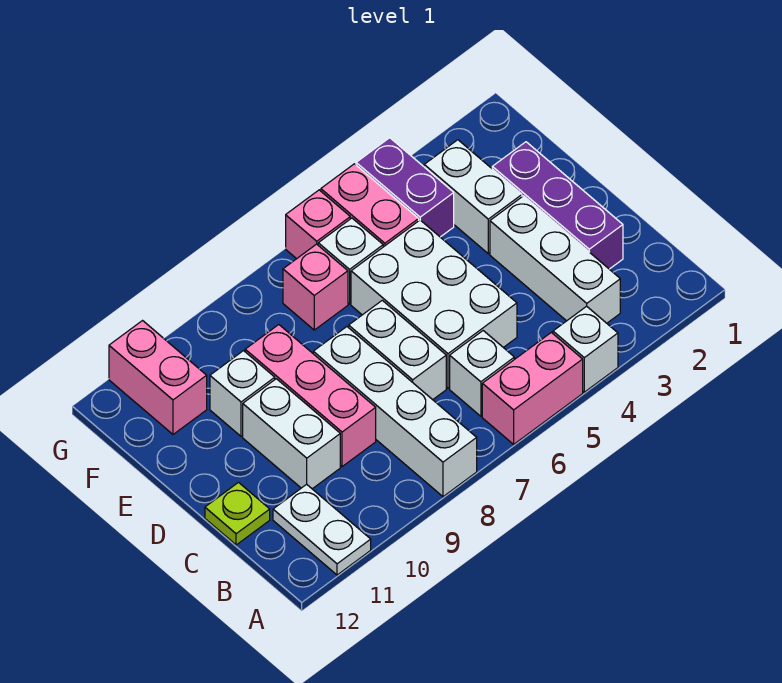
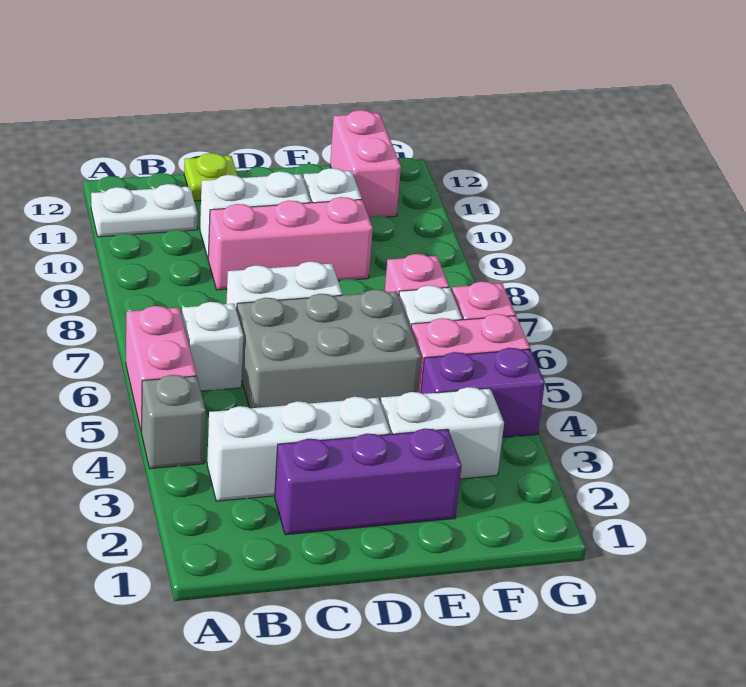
white 1x1 brick [553,306,618,392] -> grey 1x1 brick [141,375,206,469]
white 1x4 brick [313,327,477,497] -> none
white 2x3 brick [351,220,517,388] -> grey 2x3 brick [237,290,421,408]
pink 1x2 brick [109,321,207,434] -> pink 1x2 brick turned to [330,110,401,218]

